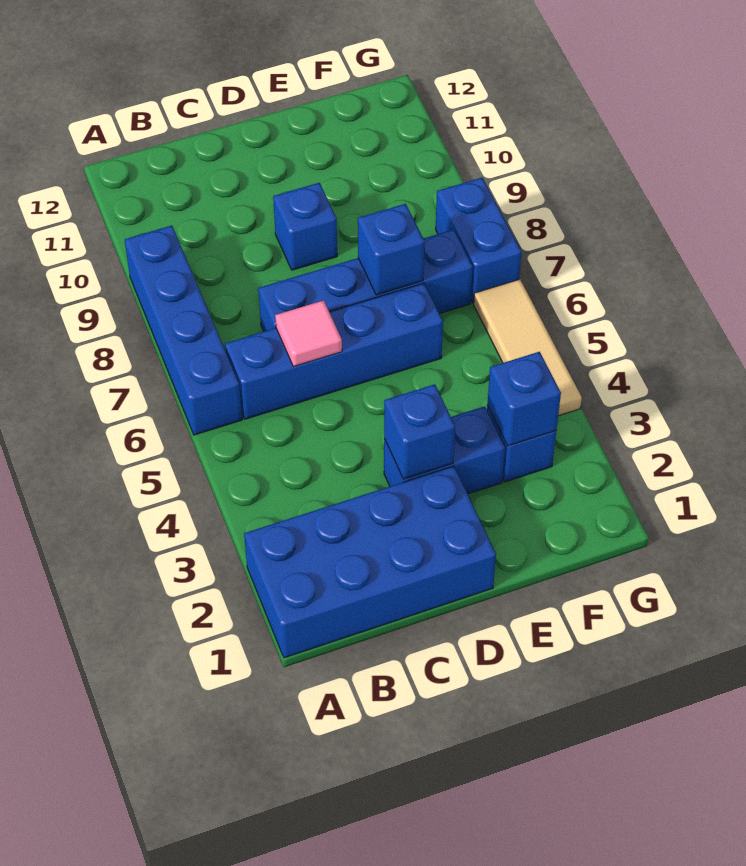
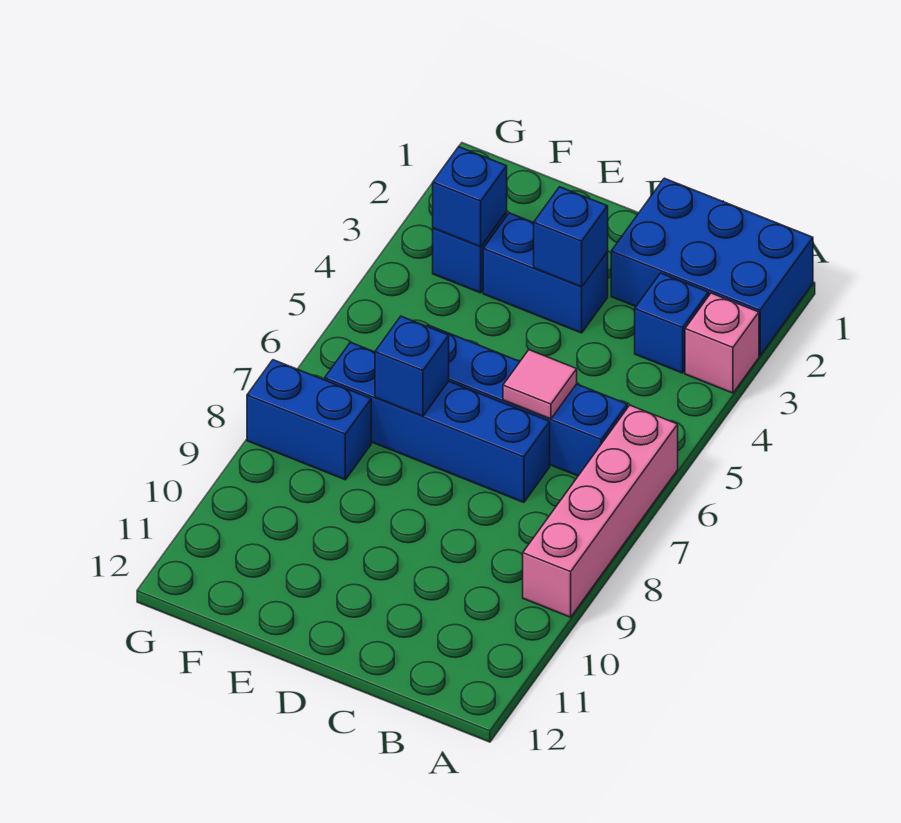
blue 2x4 brick [244,466,496,658] -> blue 2x3 brick [611,178,813,356]
none -> pink 1x1 brick [685,293,759,393]
blue 1x4 brick [125,226,242,435] -> pink 1x4 brick [523,405,678,617]
blue 1x1 brick [273,183,337,270] -> blue 1x1 brick moved to [635,273,708,373]
tan 1x3 tile [474,279,582,416] -> none
blue 1x2 brick [436,178,521,303] -> blue 1x2 brick turned to [247,360,371,480]

